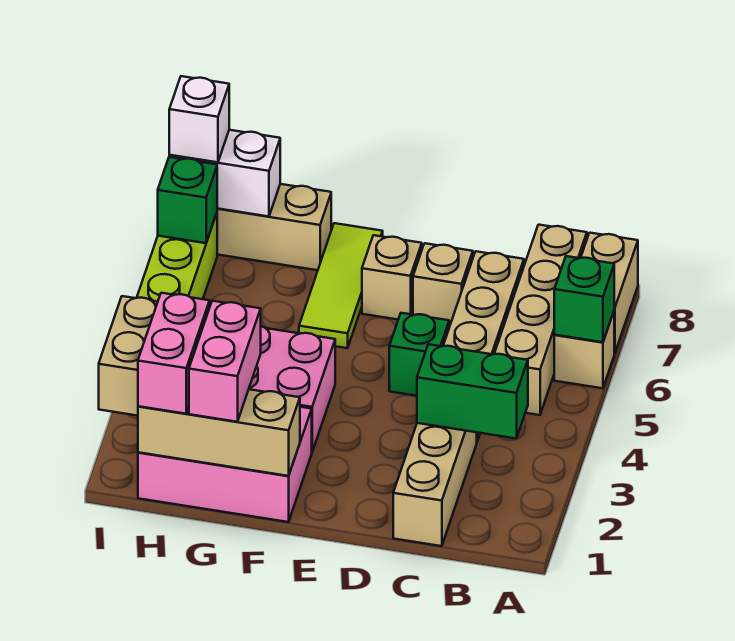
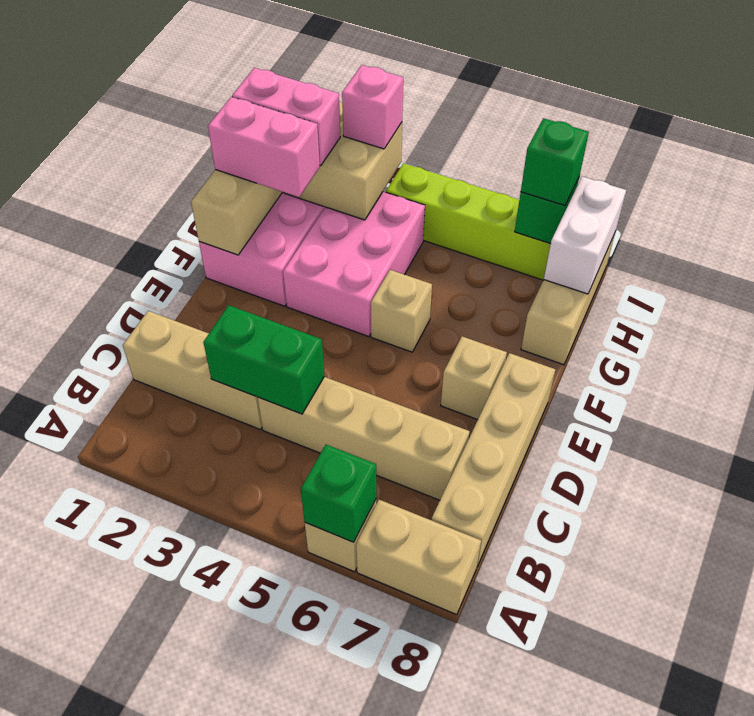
green 1x2 brick [417,344,528,438] -> green 1x2 brick turned to [203,305,324,414]
tan 1x4 brick [494,225,587,415] -> tan 1x4 brick turned to [432,353,555,566]
green 1x1 brick [389,313,449,396] -> green 1x1 brick moved to [521,118,589,205]
tan 1x1 brick [413,243,473,327] -> tan 1x1 brick moved to [371,270,432,352]
lime 1x3 tile [299,223,383,348] -> none
none -> pink 1x1 brick [342,65,403,149]
white 1x1 brick [169,76,229,162] -> none

